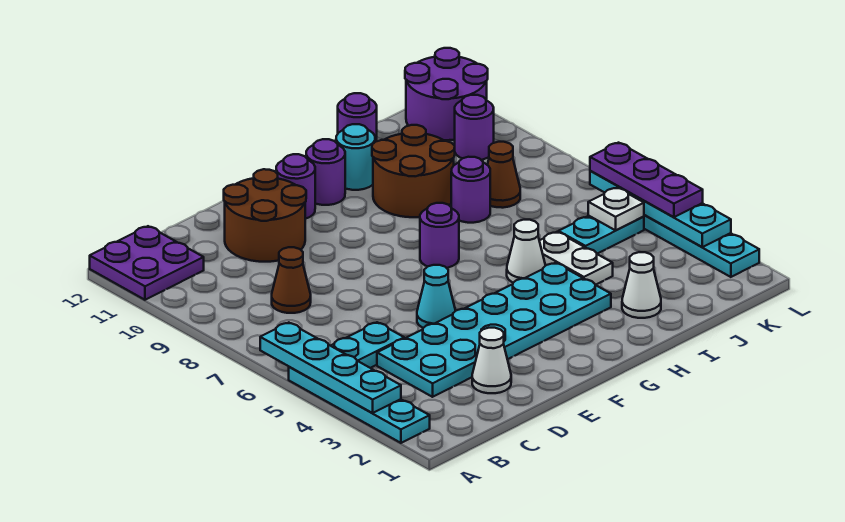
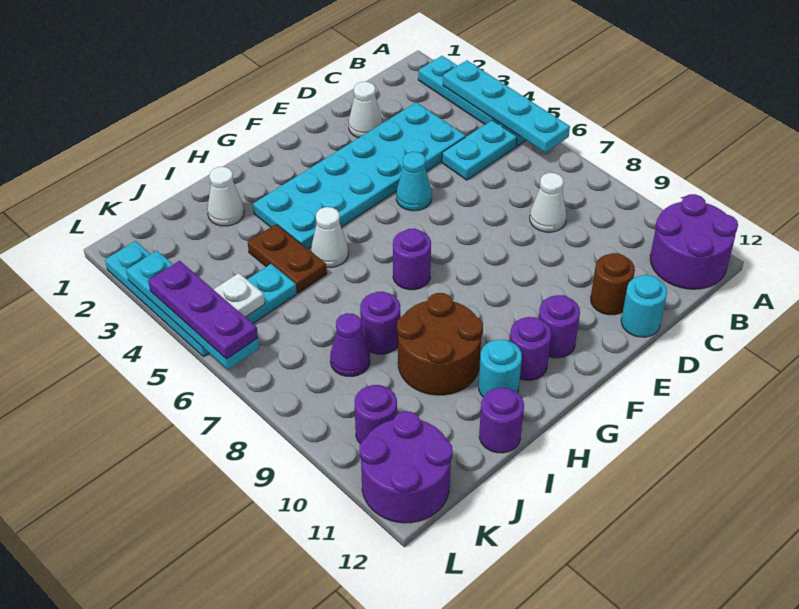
purple 2x2 plate [90,226,204,300] -> purple 2x2 round brick [650,194,738,289]
brown 1x1 cone [272,247,311,313] -> white 1x1 cone [530,173,566,232]
brown 2x2 round brick [224,169,306,262] -> brown 1x1 round brick [591,253,635,315]
none -> cyan 1x1 round brick [621,275,667,337]
white 1x2 plate [539,232,613,285] -> brown 1x2 plate [248,224,327,293]
brown 1x1 cone [488,142,520,208] -> purple 1x1 cone [330,313,370,377]

